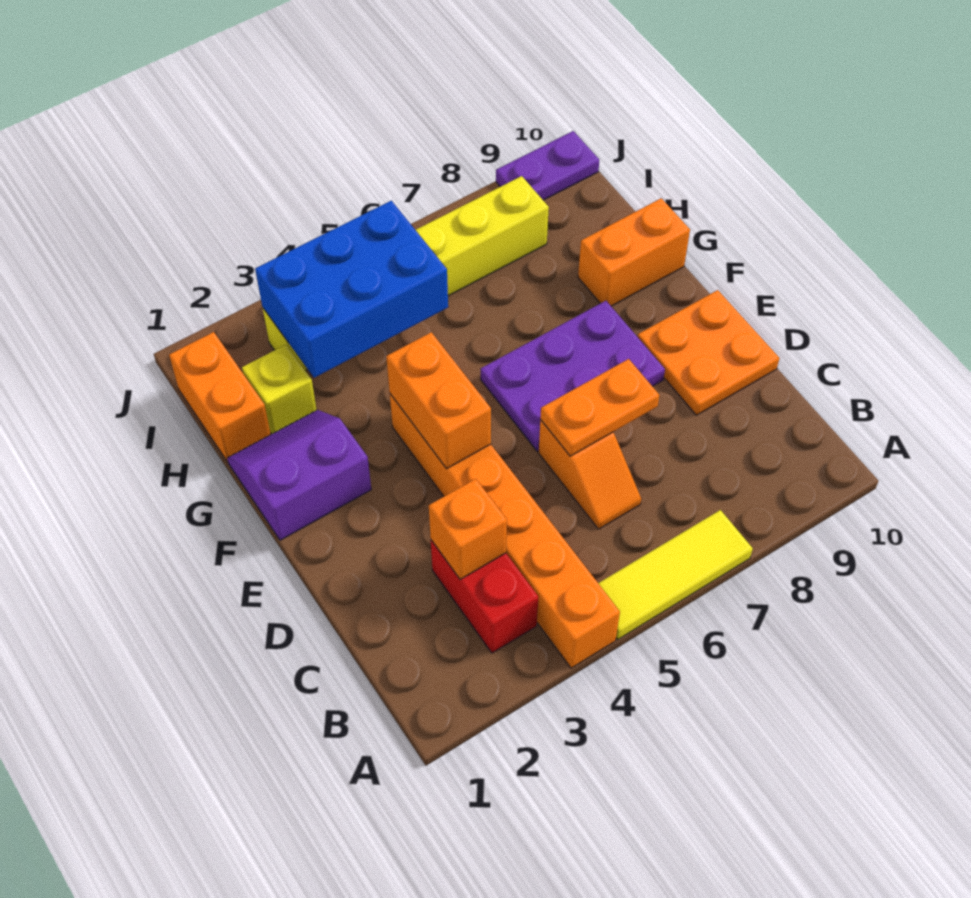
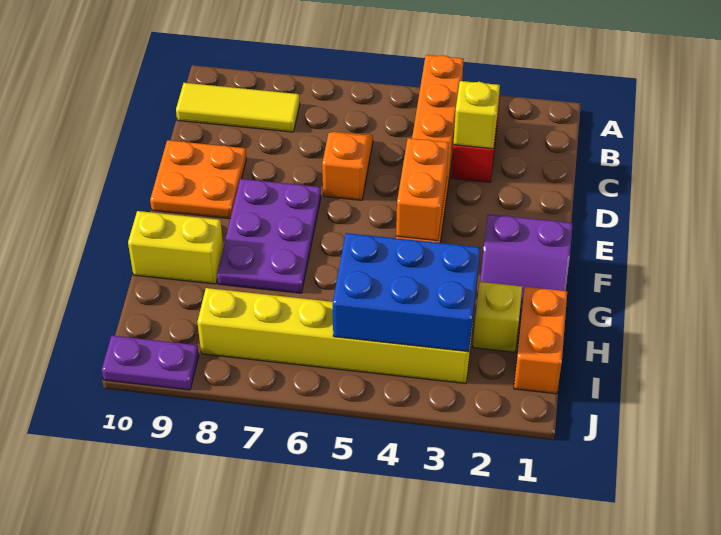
yellow 1x3 tile [598,510,753,639] -> yellow 1x3 tile moved to [176,83,300,132]
orange 1x1 brick [429,479,507,579] -> yellow 1x1 brick [453,81,500,149]
orange 1x2 plate [540,359,659,456] -> none
purple 2x3 plate [481,301,665,451] -> purple 2x3 plate turned to [217,179,321,293]
orange 1x2 brick [578,198,690,306] -> yellow 1x2 brick [128,211,223,284]

